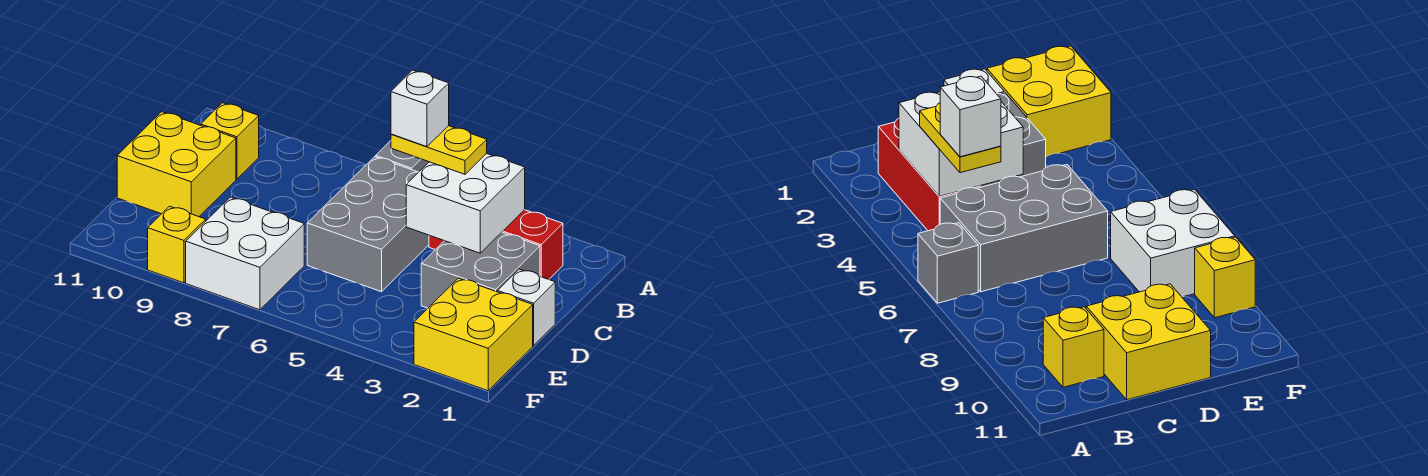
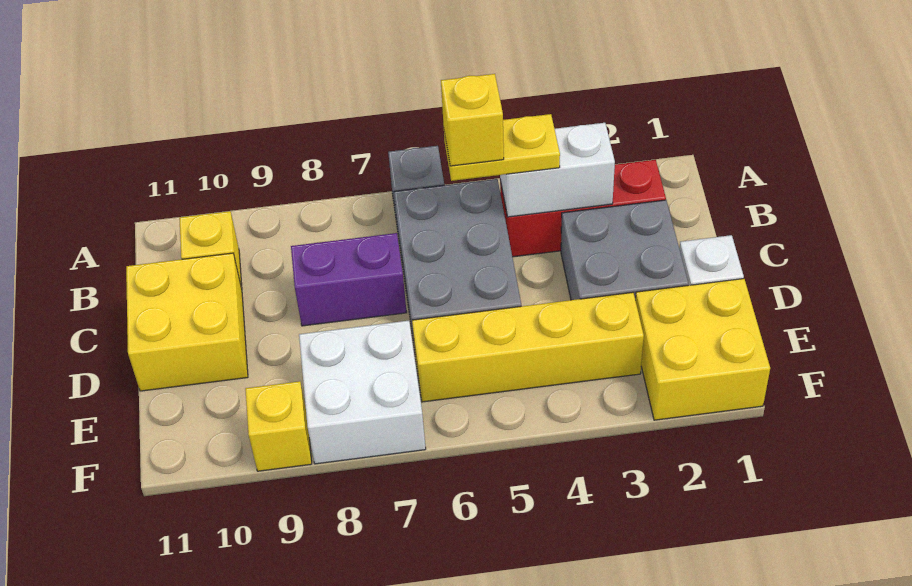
white 2x2 brick [406,153,525,253] -> white 1x2 brick [500,123,615,217]
white 1x1 brick [391,70,449,147] -> yellow 1x1 brick [441,74,504,166]
none -> purple 1x2 brick [291,233,407,326]
none -> yellow 1x4 brick [412,292,644,402]

